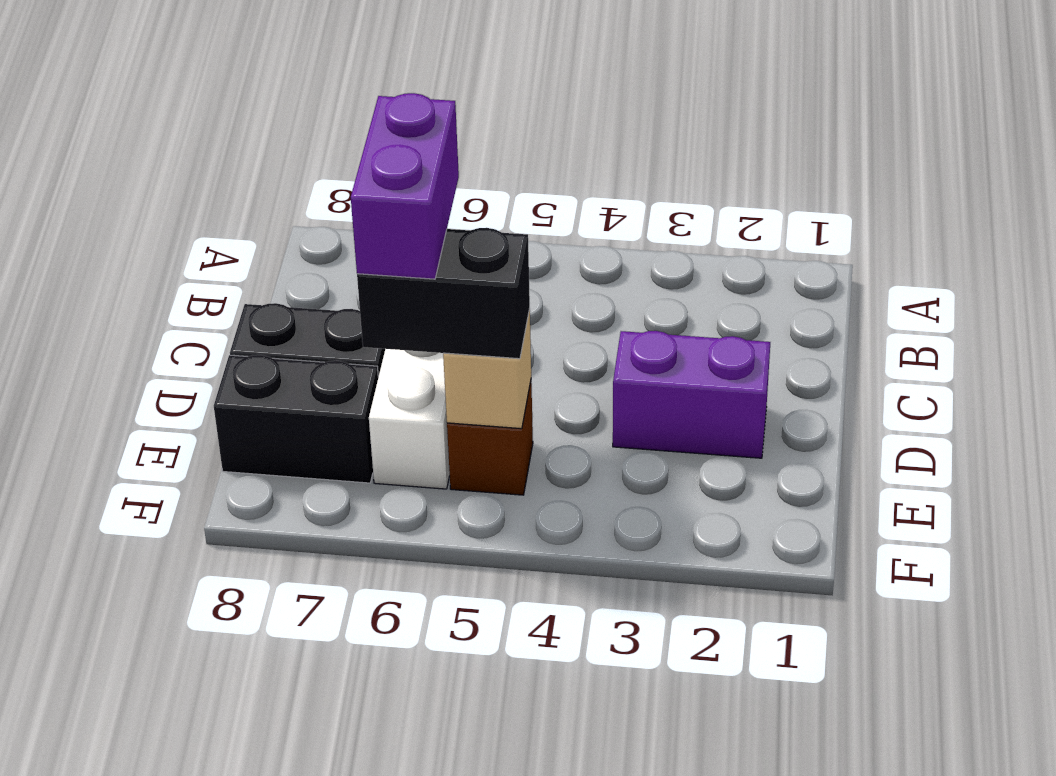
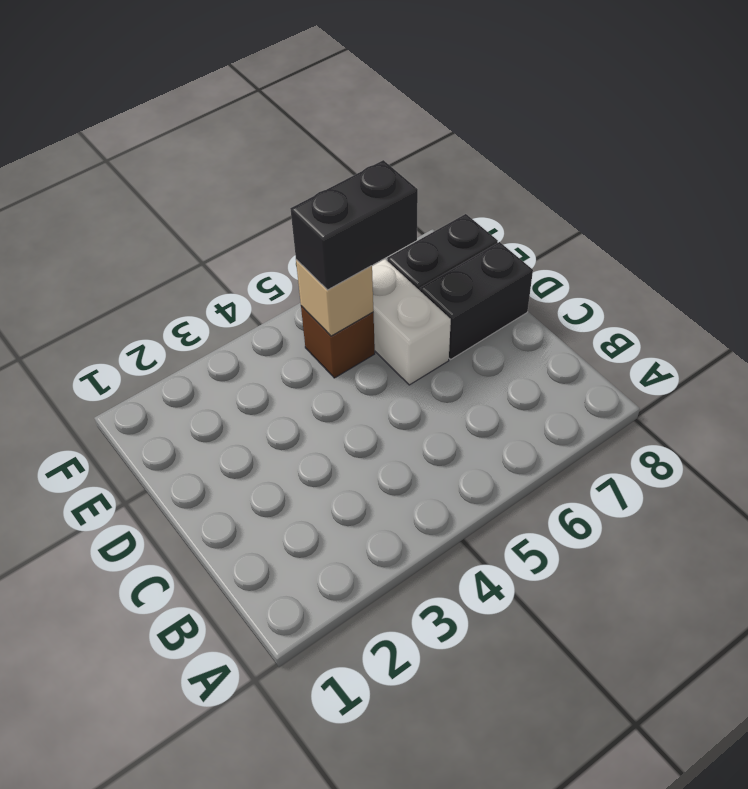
purple 1x2 brick [613,331,770,458] -> none
purple 1x2 brick [351,93,459,279] -> none

